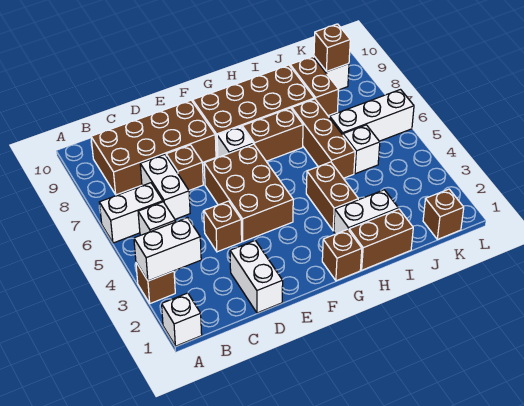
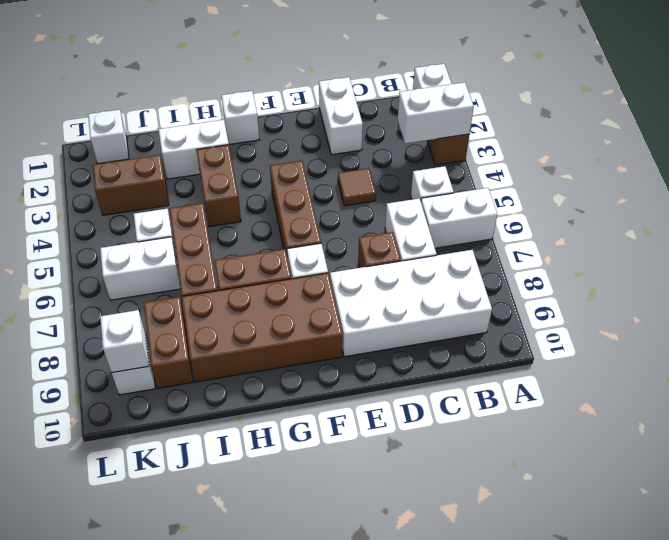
brown 2x4 brick [91,100,216,195] -> white 2x4 brick [330,250,492,357]
brown 1x1 brick [204,201,242,252] -> brown 1x1 tile [338,168,376,206]
brown 2x3 brick [204,144,293,242] -> brown 1x3 brick [270,161,321,259]
brown 1x1 brick [322,229,362,281] -> white 1x1 brick [221,91,259,144]
brown 1x2 brick [349,209,413,270] -> brown 1x2 brick moved to [93,155,169,215]
white 1x3 brick [329,90,414,141] -> white 1x2 brick [100,237,180,300]
brown 1x1 brick [423,189,464,239] -> white 1x1 brick [88,110,129,164]
brown 1x1 brick [314,24,350,72] -> white 1x1 brick [100,310,149,373]

